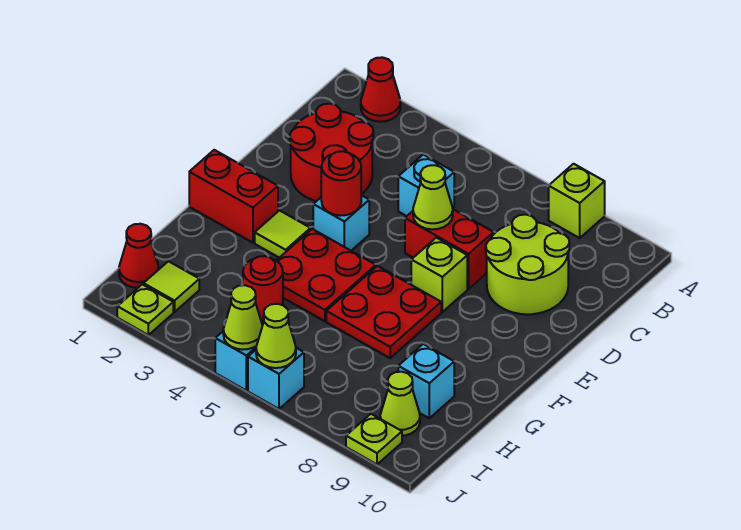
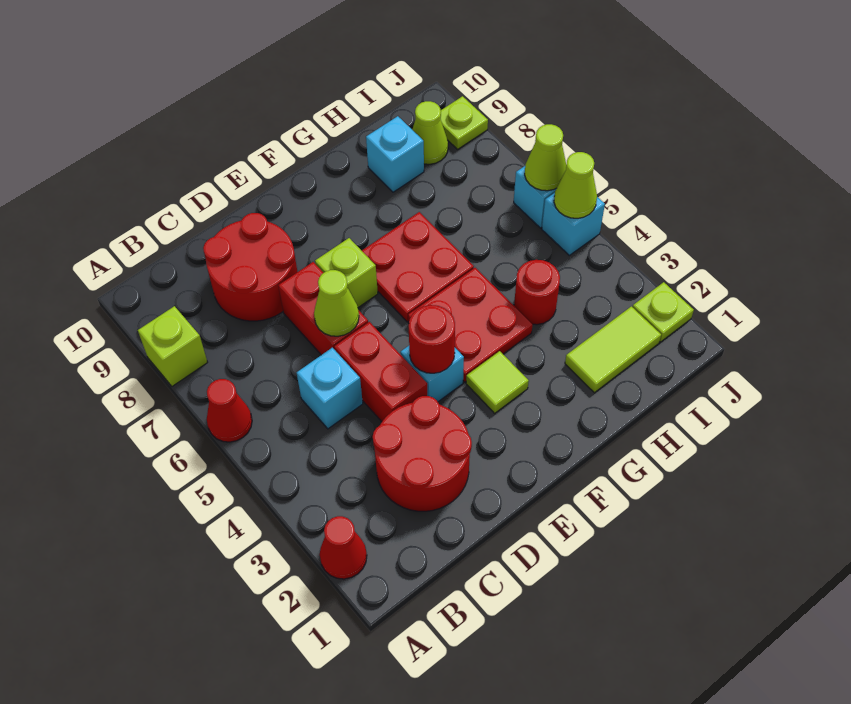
lime 2x2 round brick [486,215,569,314] -> red 2x2 round brick [203,213,297,321]
red 1x2 brick [189,150,278,243] -> red 1x2 brick moved to [334,322,427,422]
red 1x1 cone [119,224,159,288] -> red 1x1 cone moved to [207,379,252,442]
lime 1x1 tile [144,261,199,312] -> lime 1x2 tile [565,306,661,393]

